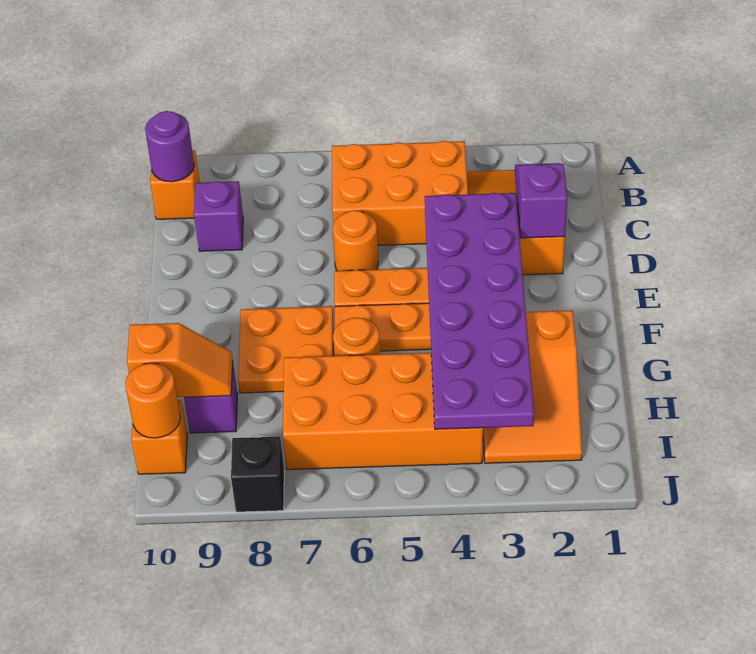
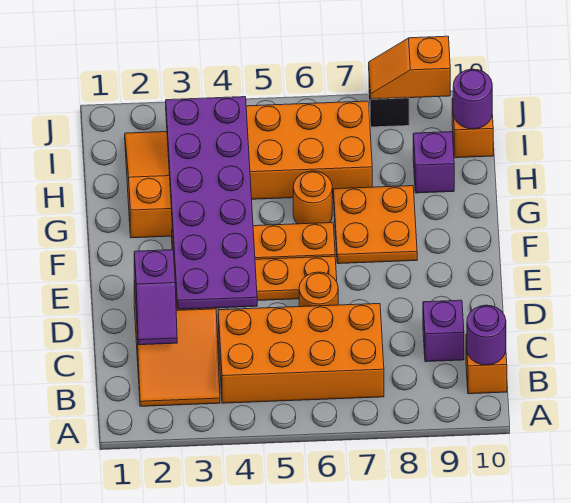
orange 2x3 brick [332,141,468,245] -> orange 2x4 brick [218,304,384,403]
orange 1x2 slope [127,323,233,398] -> orange 1x2 slope moved to [369,36,450,99]
orange 1x1 round brick [125,363,180,438] -> purple 1x1 round brick [453,69,492,129]

